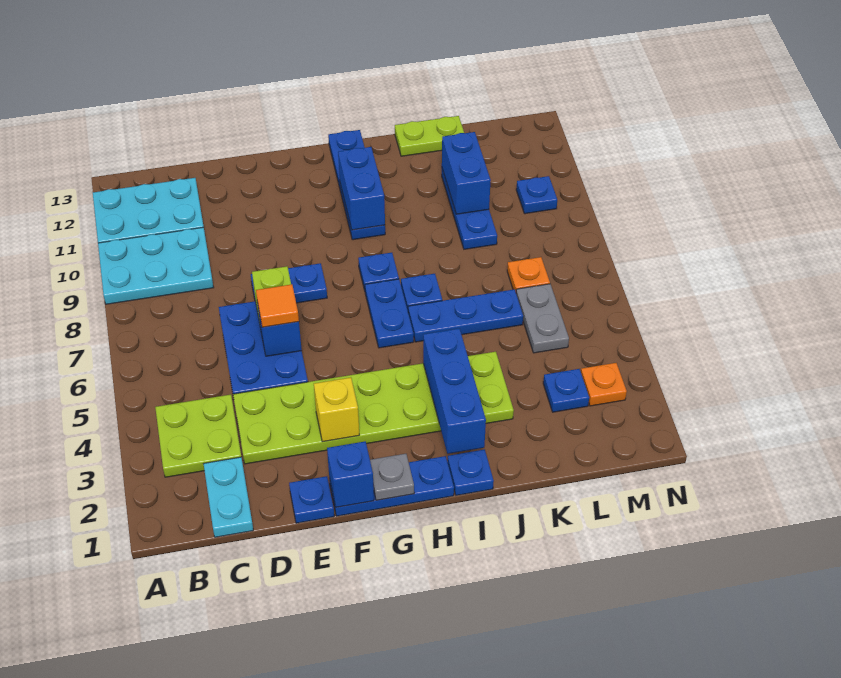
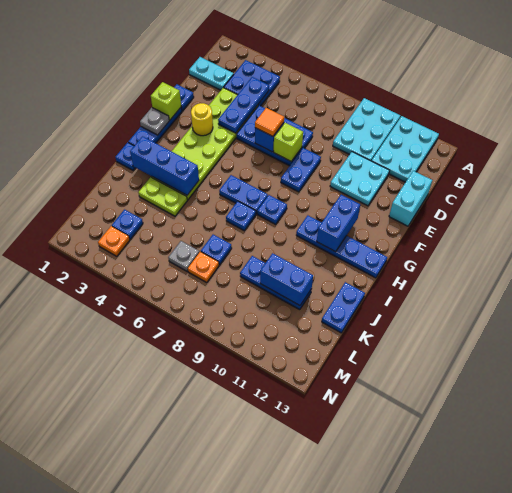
lime 2x2 plate [155,395,241,477] -> blue 2x2 plate [224,60,280,106]
none -> cyan 2x2 plate [330,152,390,206]
none -> cyan 1x2 brick [389,171,432,226]
blue 1x1 brick [327,441,374,507] -> lime 1x1 brick [151,82,181,120]
yellow 1x1 brick [314,377,359,442] -> yellow 1x1 round brick [191,103,213,136]
blue 1x2 brick [338,147,385,230] -> blue 1x2 brick turned to [317,195,360,252]
blue 1x3 plate [408,289,523,342] -> blue 1x3 plate moved to [218,77,269,133]
lime 1x2 plate [395,116,464,156] -> blue 1x2 plate [322,282,365,333]
grey 1x2 plate [516,284,569,353] -> grey 1x1 plate [168,241,199,271]
blue 1x1 plate [516,176,557,214] -> blue 1x1 plate moved to [201,235,232,265]

